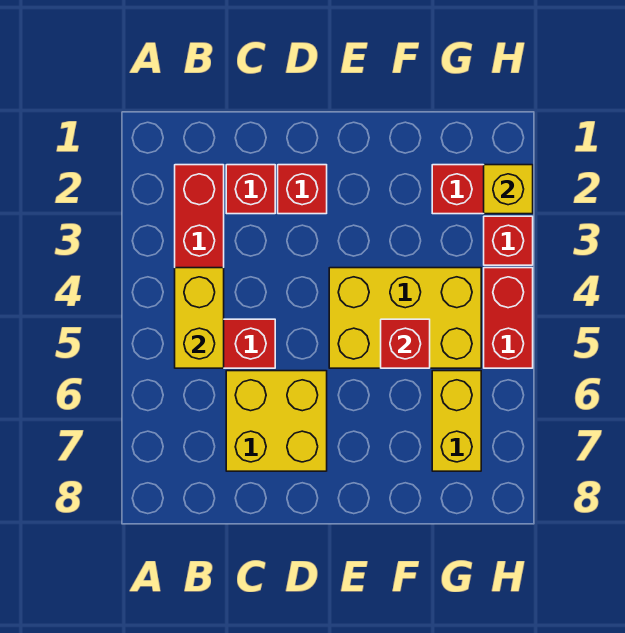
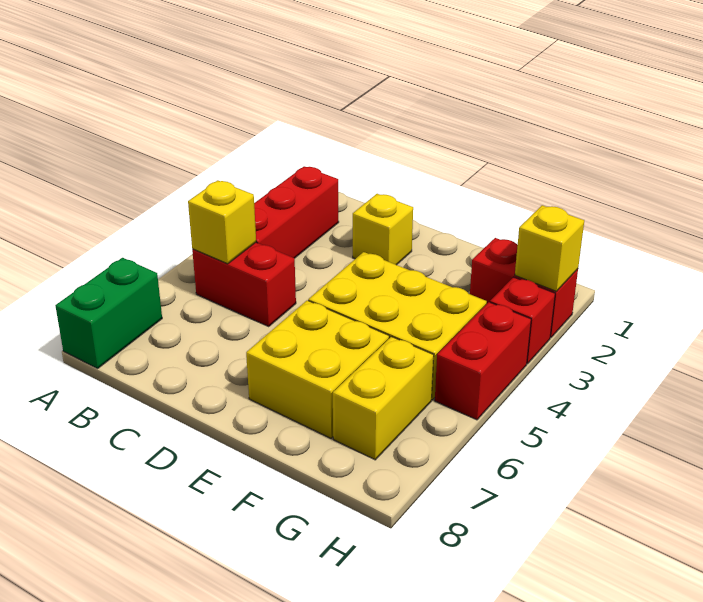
none -> green 1x2 brick [55,258,162,368]
yellow 1x2 brick [175,268,224,368] -> yellow 1x1 brick [188,180,256,264]
red 1x1 brick [226,165,275,214] -> none
yellow 2x2 brick [226,371,327,471] -> yellow 2x2 brick moved to [246,300,389,438]
red 1x1 brick [278,165,327,214] -> yellow 1x1 brick [353,194,413,265]
red 1x1 brick [381,319,430,368] -> none

